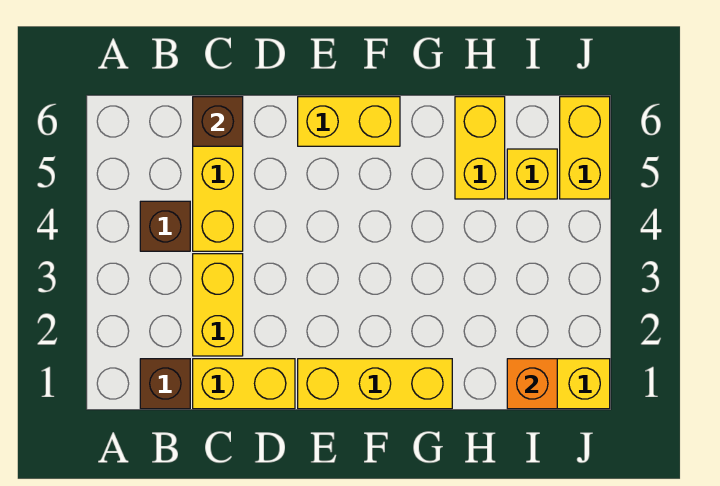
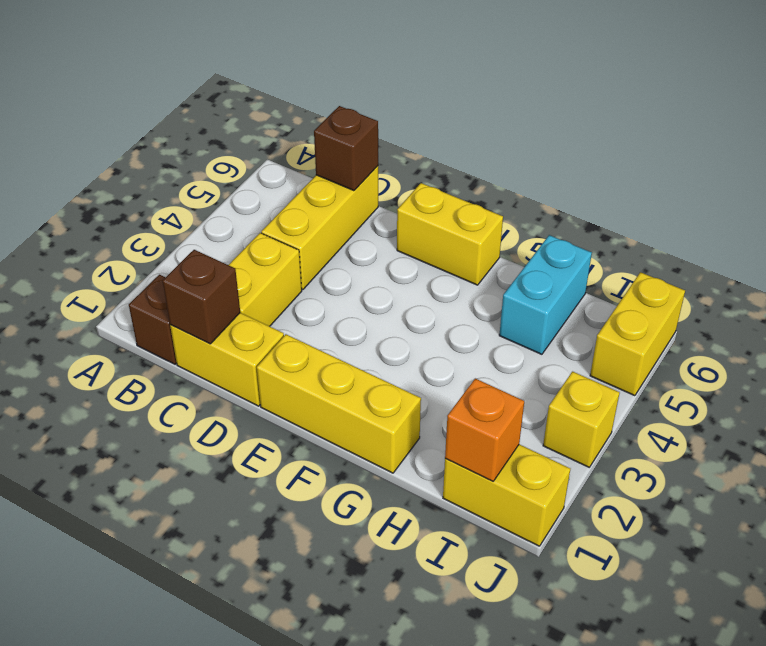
brown 1x1 brick [140,201,190,251] -> brown 1x1 brick moved to [163,250,240,344]
yellow 1x2 brick [455,97,505,199] -> cyan 1x2 brick [499,235,592,354]
yellow 1x1 brick [507,149,557,199] -> yellow 1x1 brick moved to [543,372,620,467]

